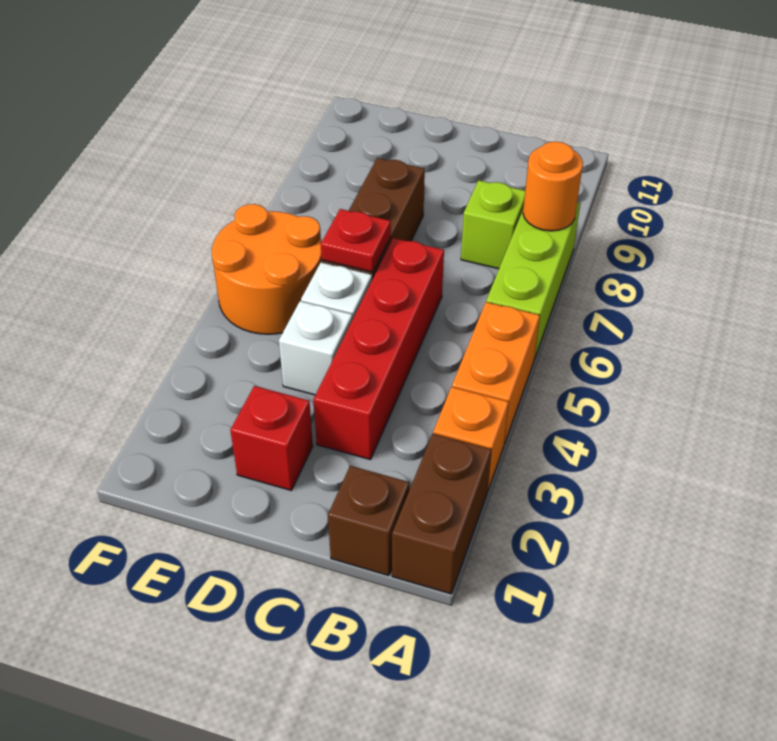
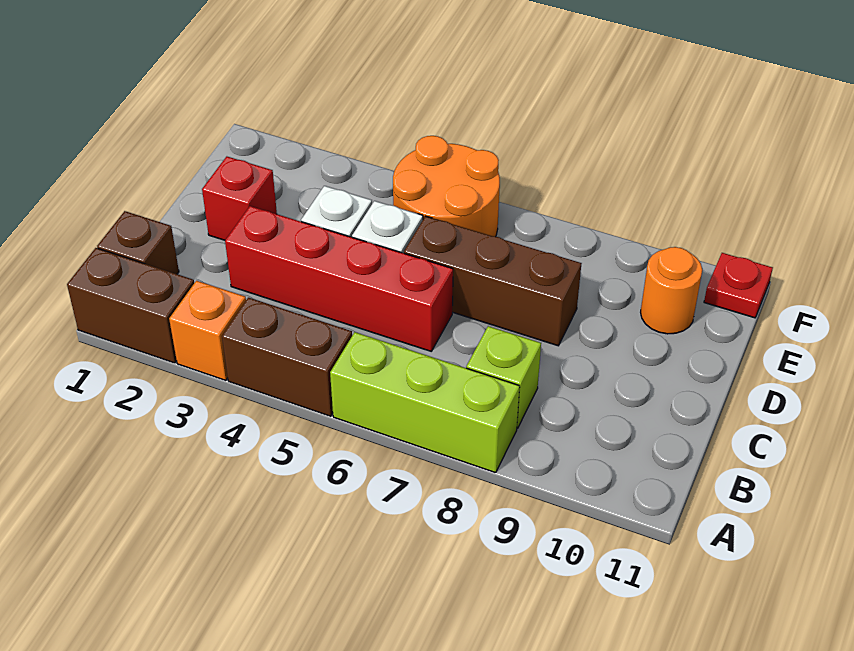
orange 1x2 brick [452,302,540,444] -> brown 1x2 brick [222,297,352,416]
orange 1x1 round brick [523,142,583,231] -> orange 1x1 round brick moved to [641,247,702,334]
red 1x1 plate [321,209,391,272] -> red 1x1 plate moved to [704,253,773,318]

